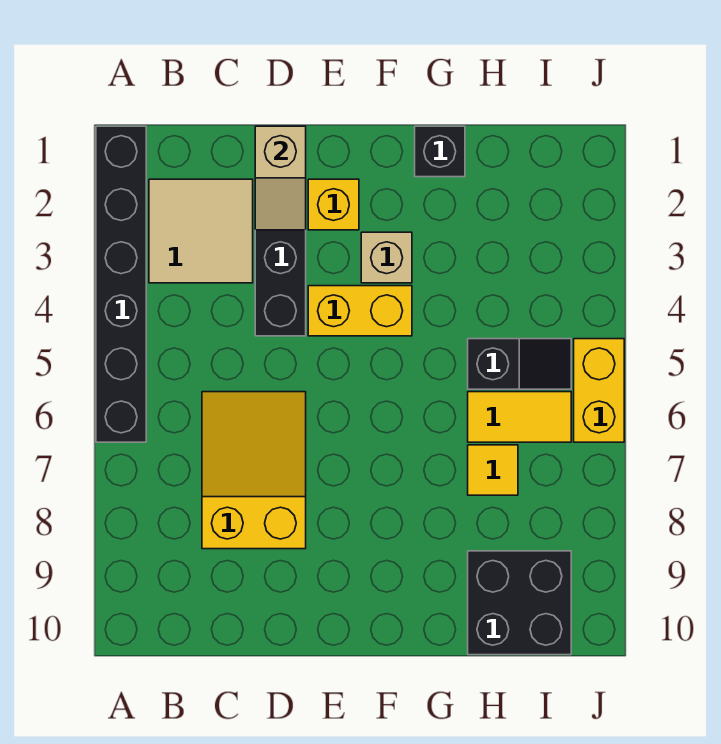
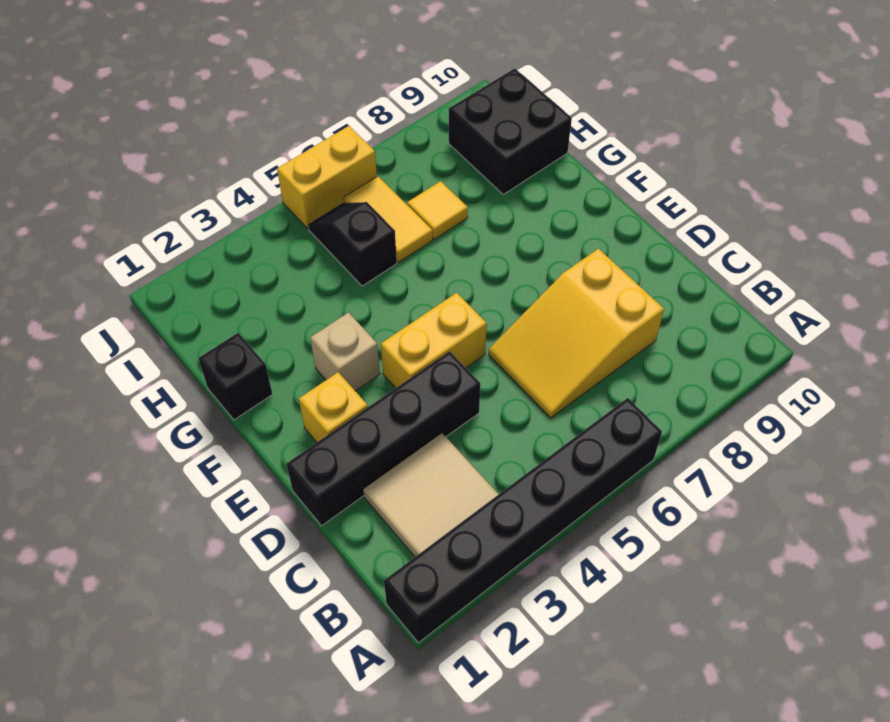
tan 1x2 slope [255,126,306,230] -> none
yellow 1x2 brick [308,286,412,336] -> yellow 1x2 brick turned to [381,293,487,388]

